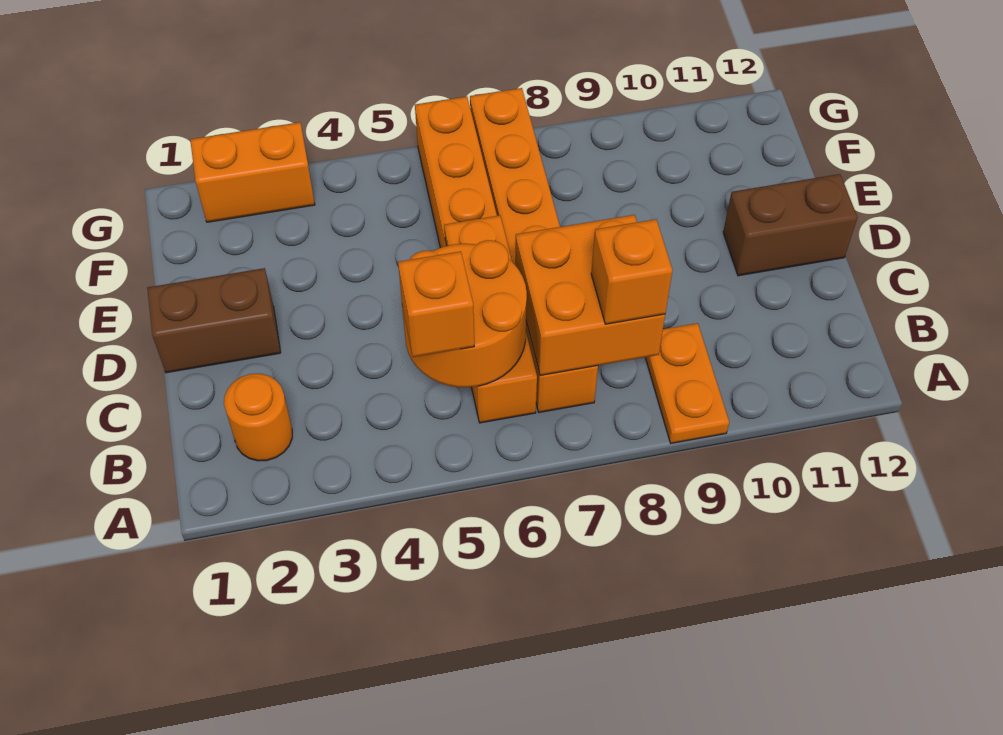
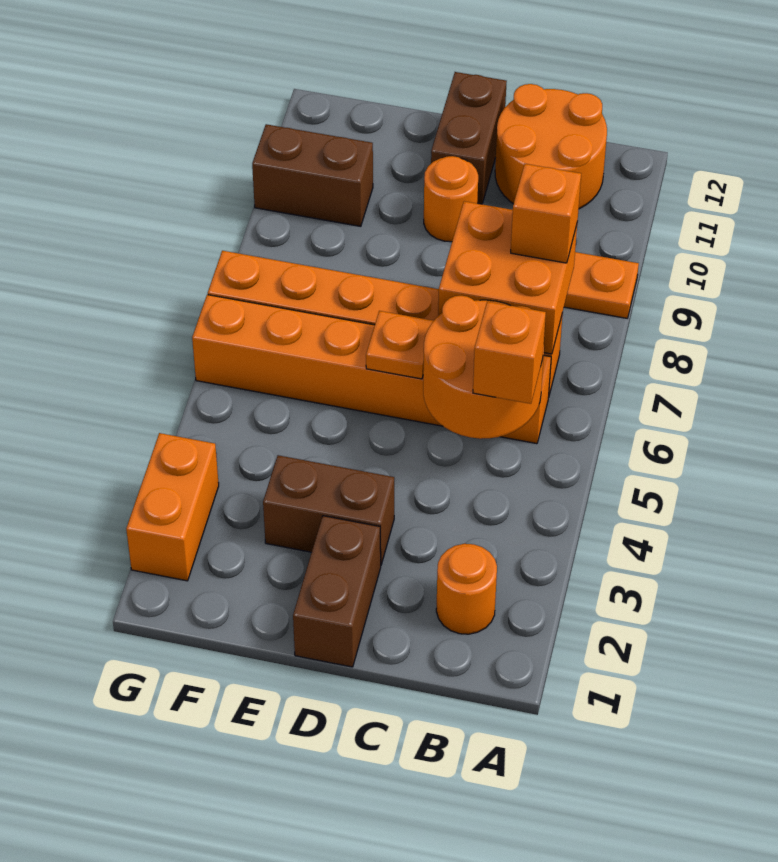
none -> orange 2x2 round brick [495,84,607,209]
none -> brown 1x2 brick [263,455,394,564]
none -> orange 1x1 round brick [424,156,478,242]
none -> brown 1x2 brick [252,124,373,226]

